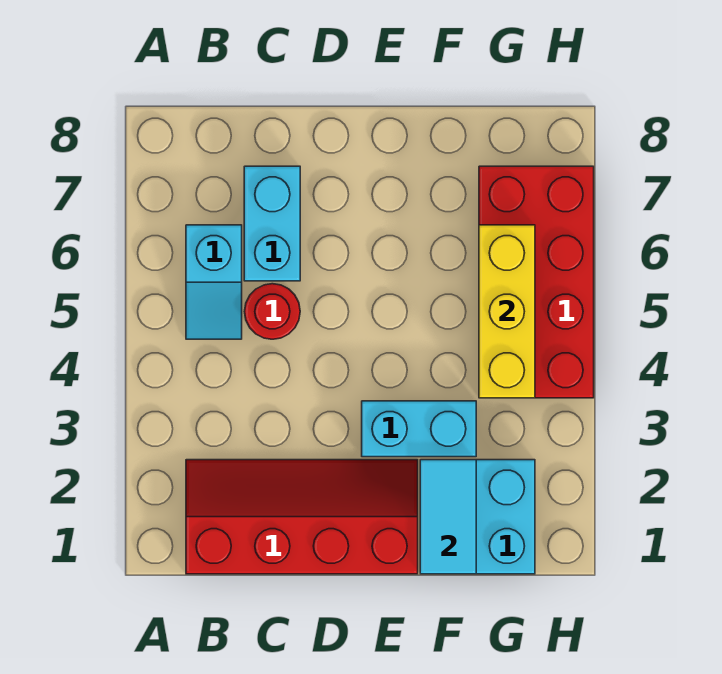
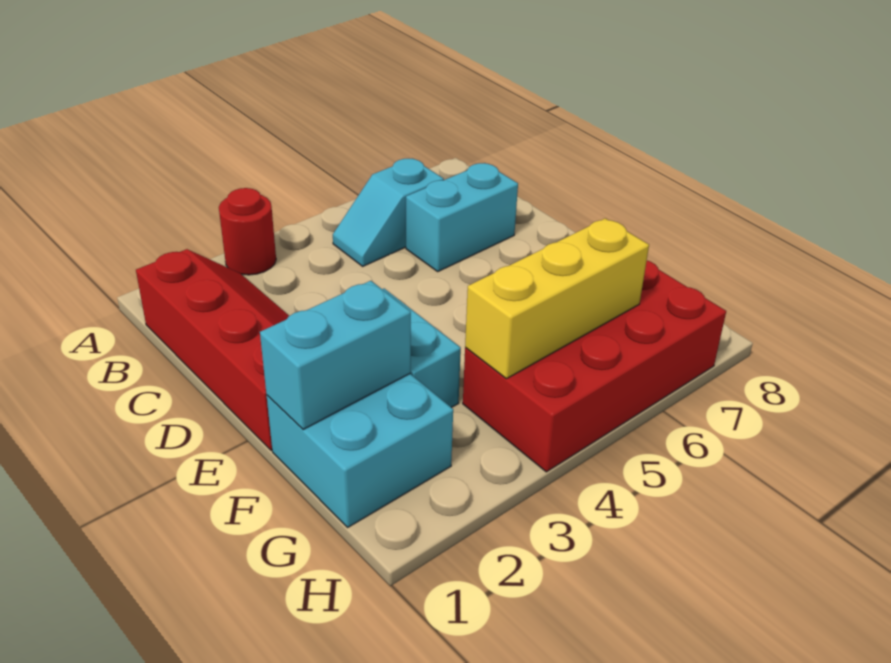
red 1x1 round brick [245,284,300,339] -> red 1x1 round brick moved to [219,188,276,275]
cyan 1x2 tile [420,460,476,574] -> cyan 1x2 brick [260,281,411,430]

